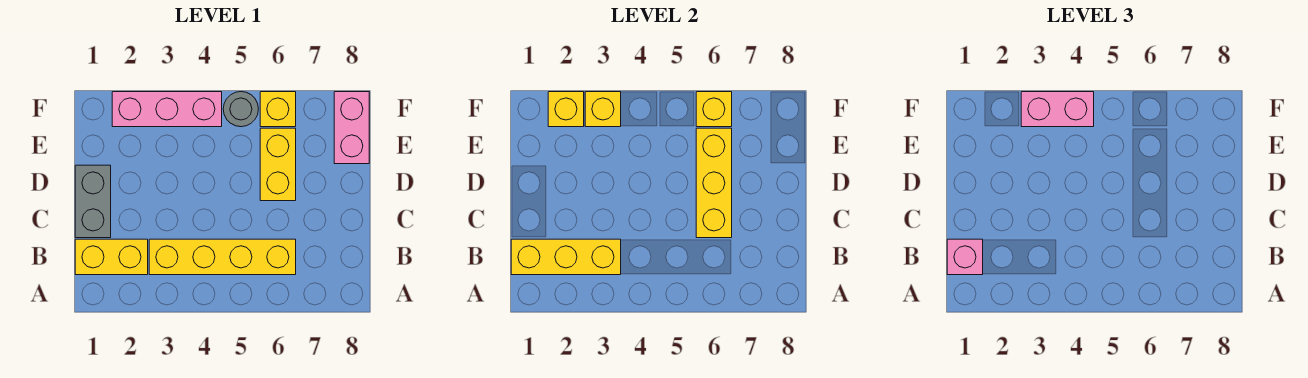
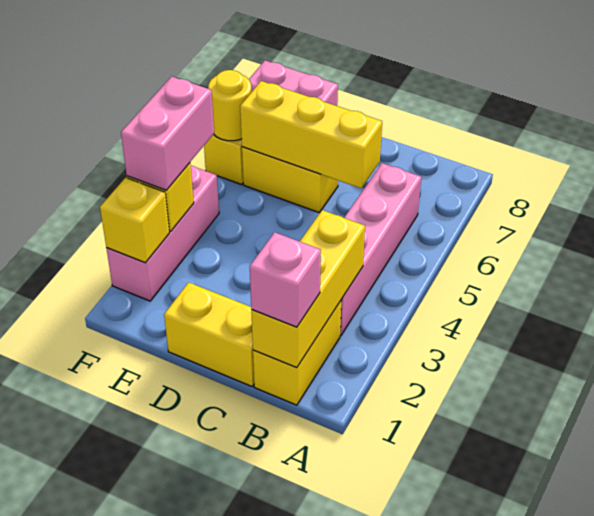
yellow 1x4 brick [149,239,296,275] -> pink 1x4 brick [340,163,421,335]
grey 1x2 brick [75,165,111,238] -> yellow 1x2 brick [164,282,254,386]
grey 1x1 round brick [223,92,258,127] -> none
yellow 1x1 brick [696,92,732,127] -> yellow 1x1 round brick [208,70,251,141]

